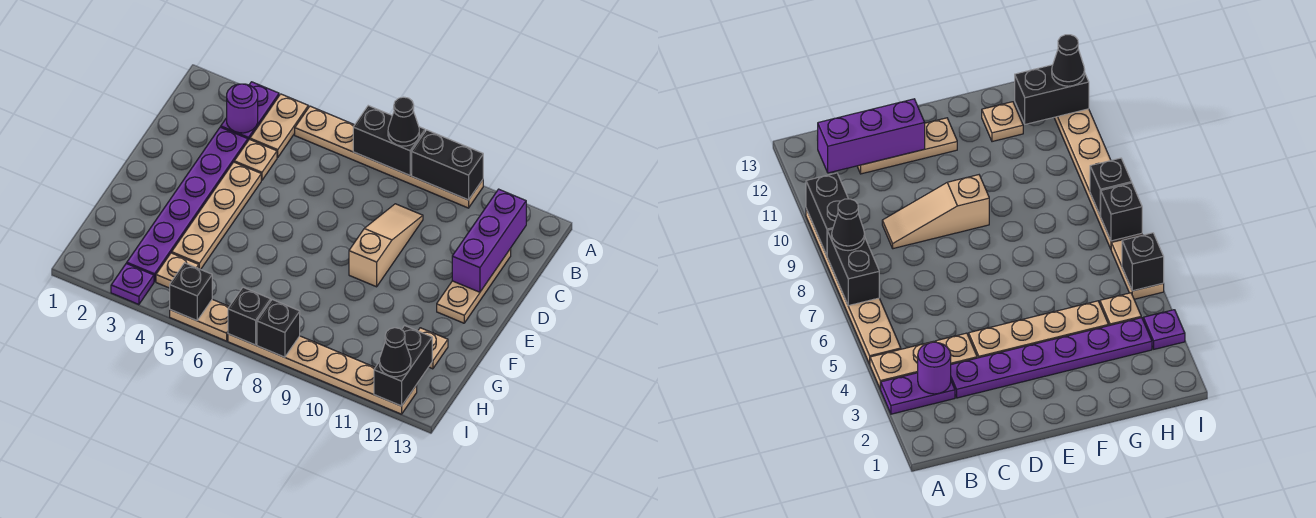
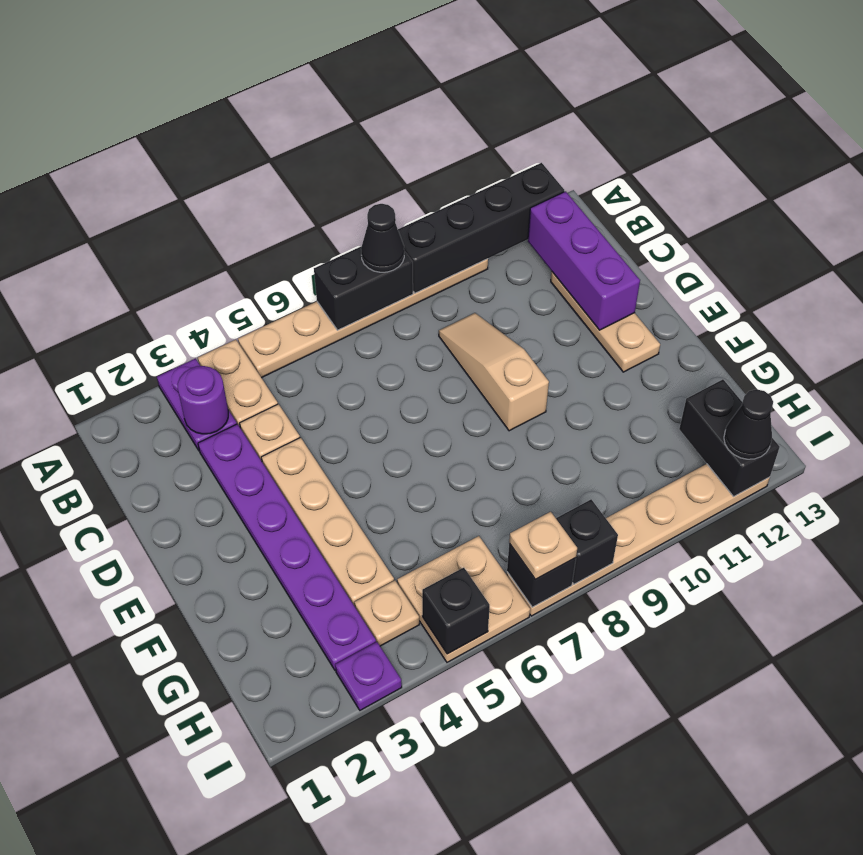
black 1x2 brick [412,130,483,200] -> black 1x4 brick [398,163,564,293]
tan 1x1 plate [418,328,448,369] -> tan 1x1 plate moved to [509,512,577,580]
tan 1x2 plate [170,299,229,341] -> tan 2x2 plate [397,536,530,662]

